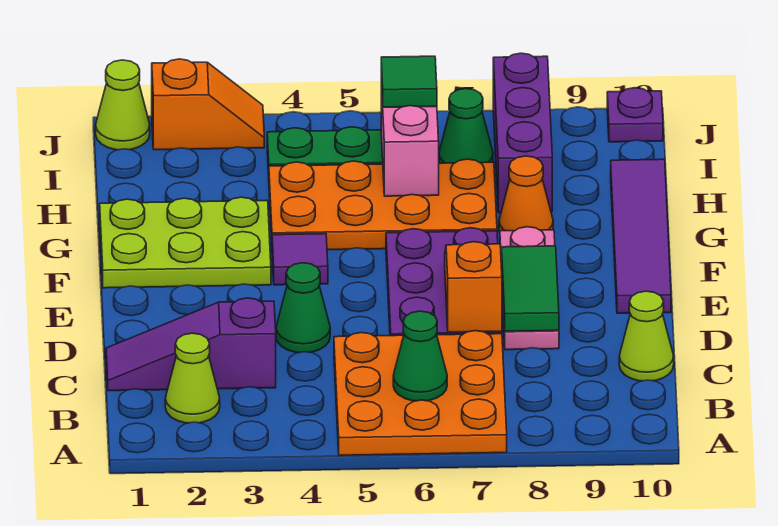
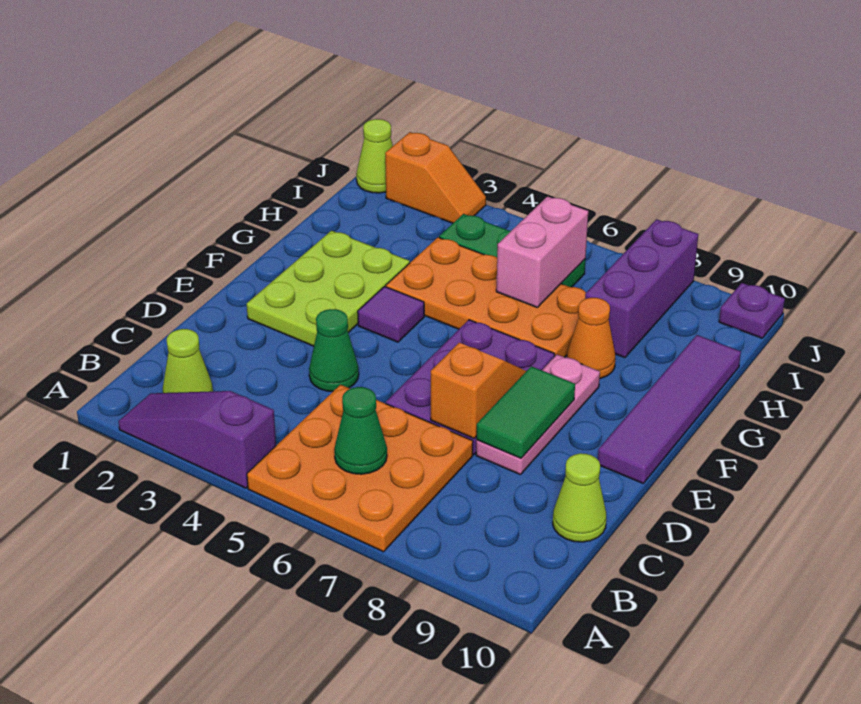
purple 1x3 slope [106,298,276,391] -> purple 1x3 slope moved to [118,391,276,488]
lime 2x3 plate [100,197,271,288] -> lime 2x3 plate turned to [247,231,410,346]
green 1x1 tile [381,56,437,107] -> none
green 1x1 cone [439,89,493,163] -> none

